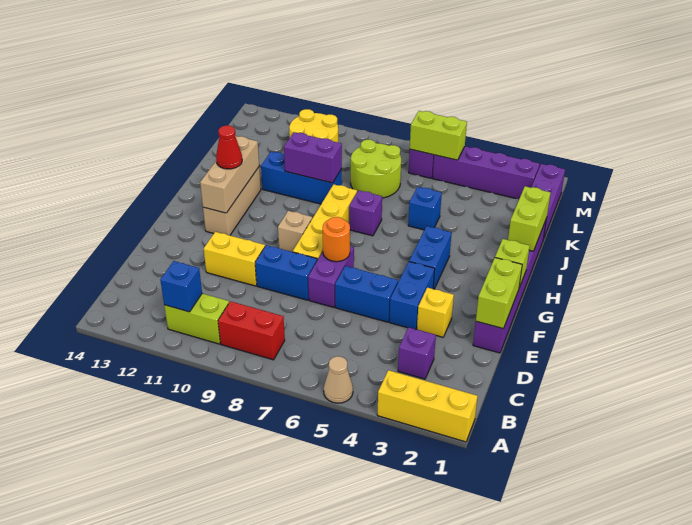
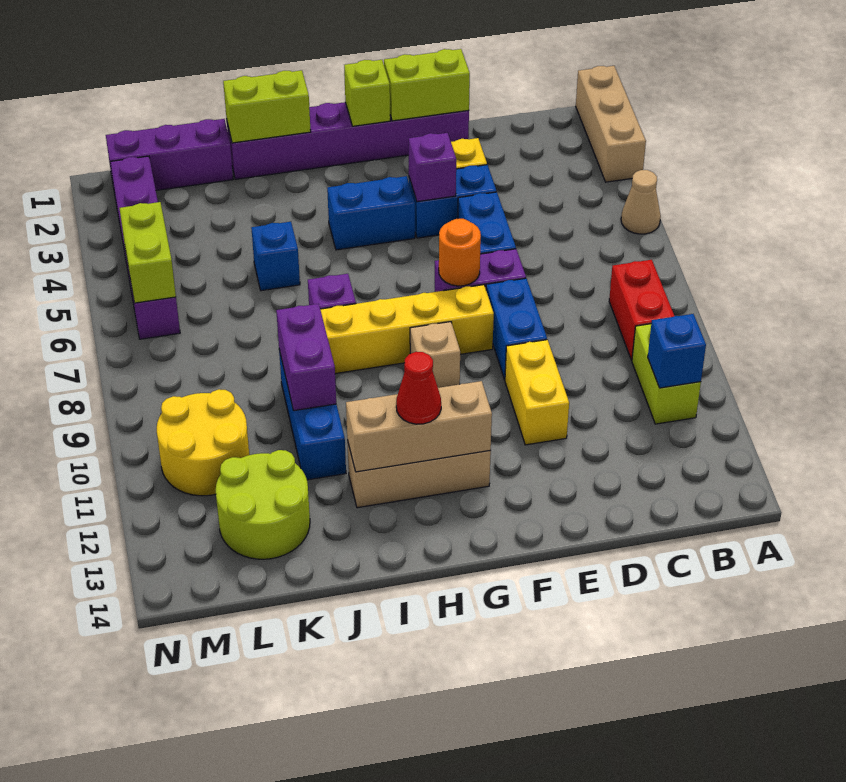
yellow 1x3 brick [377,370,478,442] -> tan 1x3 brick [576,66,646,182]
purple 1x1 brick [398,327,436,379] -> purple 1x1 brick moved to [409,133,456,202]
lime 2x2 round brick [351,140,401,198] -> lime 2x2 round brick moved to [216,450,310,559]

